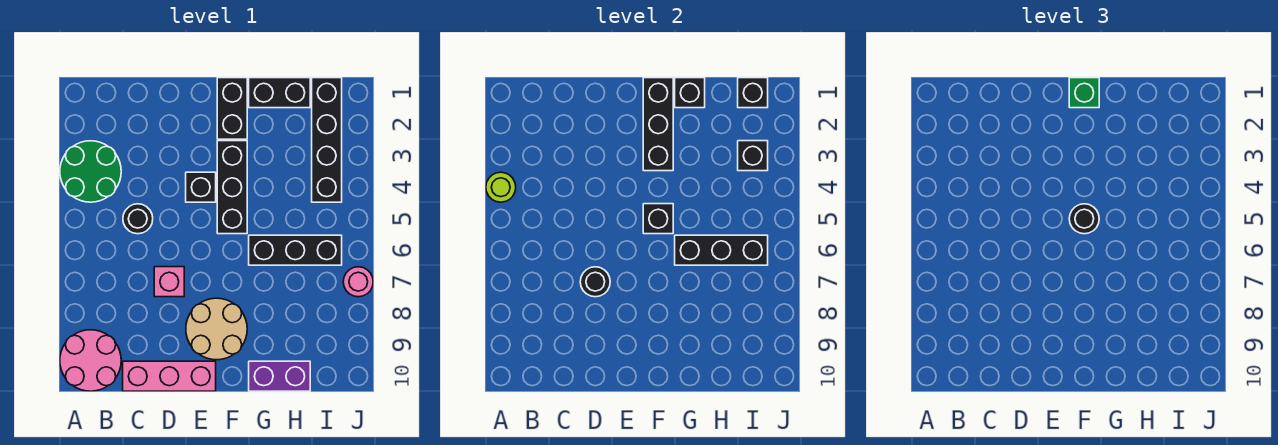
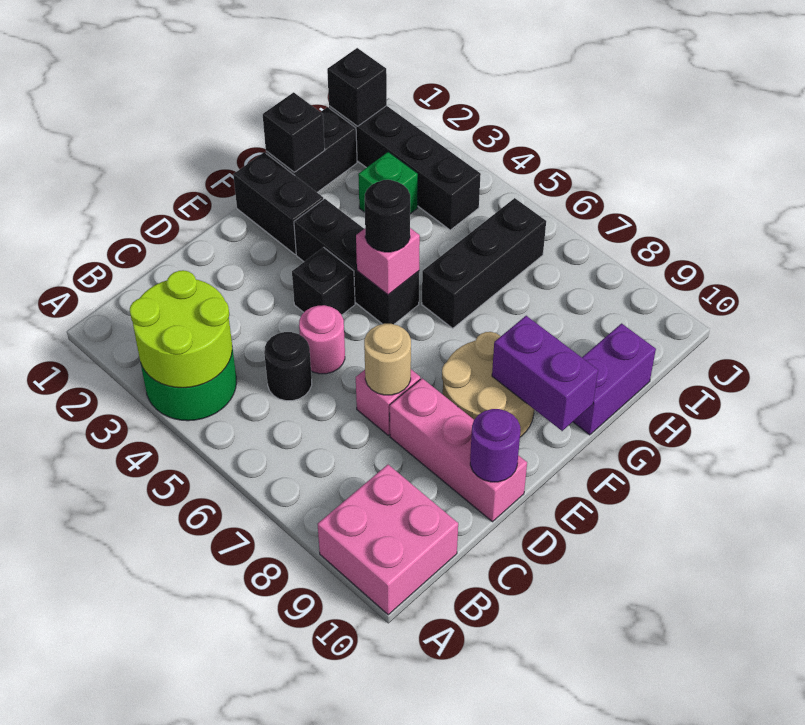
lime 1x1 round brick [486,172,516,202] -> lime 2x2 round brick [130,270,232,388]
pink 2x2 round brick [60,330,121,391] -> pink 2x2 brick [318,465,458,615]
pink 1x3 brick [123,361,216,391] -> pink 1x3 brick turned to [390,378,527,522]
black 1x1 round brick [580,267,610,297] -> tan 1x1 round brick [364,324,411,395]
none -> purple 1x1 round brick [470,409,520,482]
black 1x3 brick [643,78,673,171] -> none
green 1x1 brick [1069,78,1099,108] -> green 1x1 brick moved to [358,152,418,214]
black 1x1 brick [643,204,673,234] -> pink 1x1 brick [356,228,420,295]
none -> purple 1x2 brick [492,316,598,431]
black 1x3 brick [675,235,768,265] -> none
black 1x1 brick [738,141,768,171] -> none
pink 1x1 round brick [343,267,373,297] -> pink 1x1 round brick moved to [299,305,345,374]

